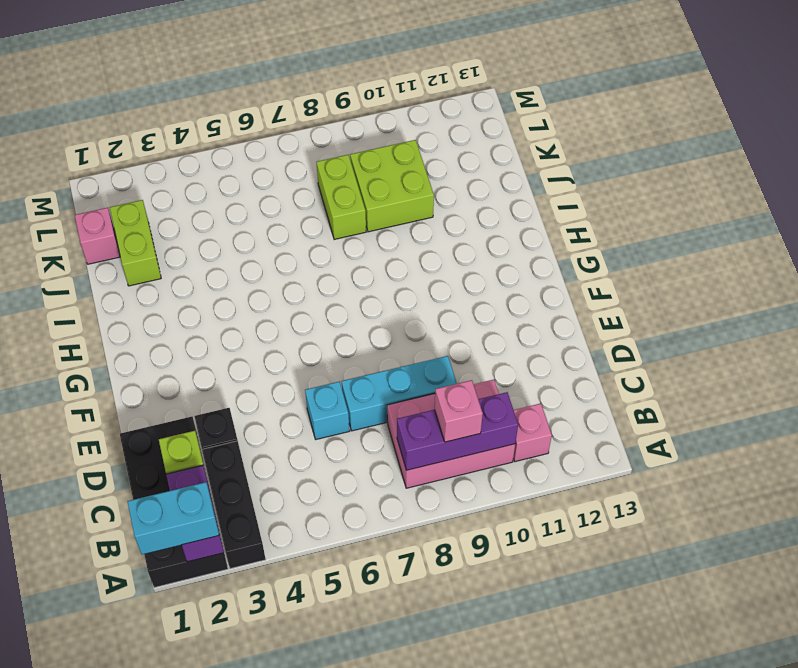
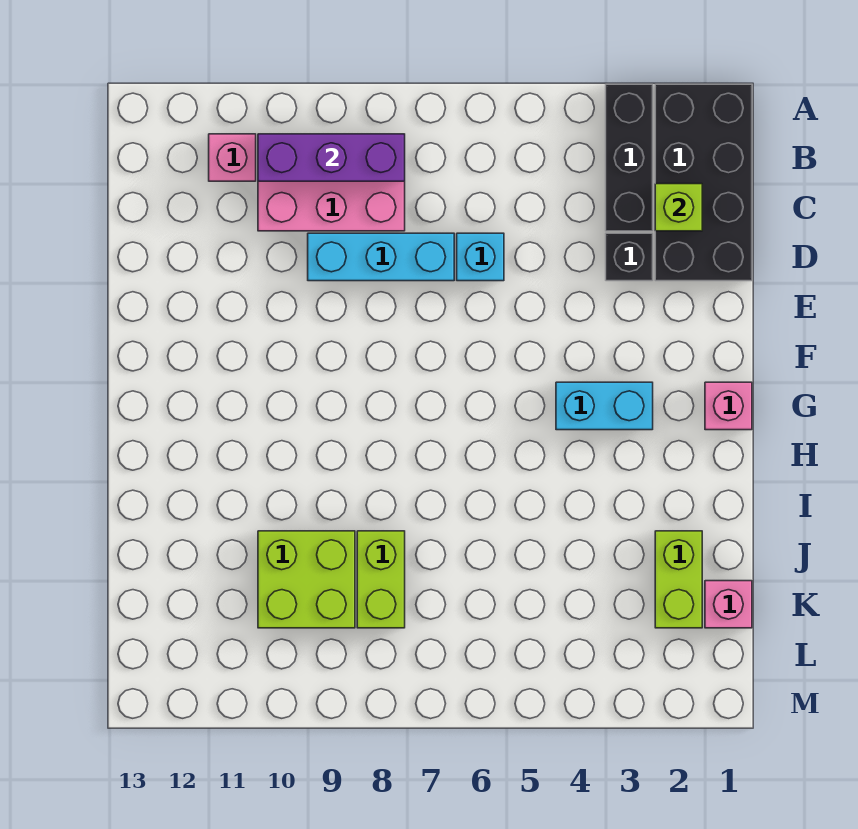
cyan 1x2 brick [127,482,219,554] -> cyan 1x2 brick moved to [556,382,653,430]
purple 1x2 brick [166,466,224,562] -> none
pink 1x1 brick [435,380,483,442] -> pink 1x1 brick moved to [705,382,752,430]

